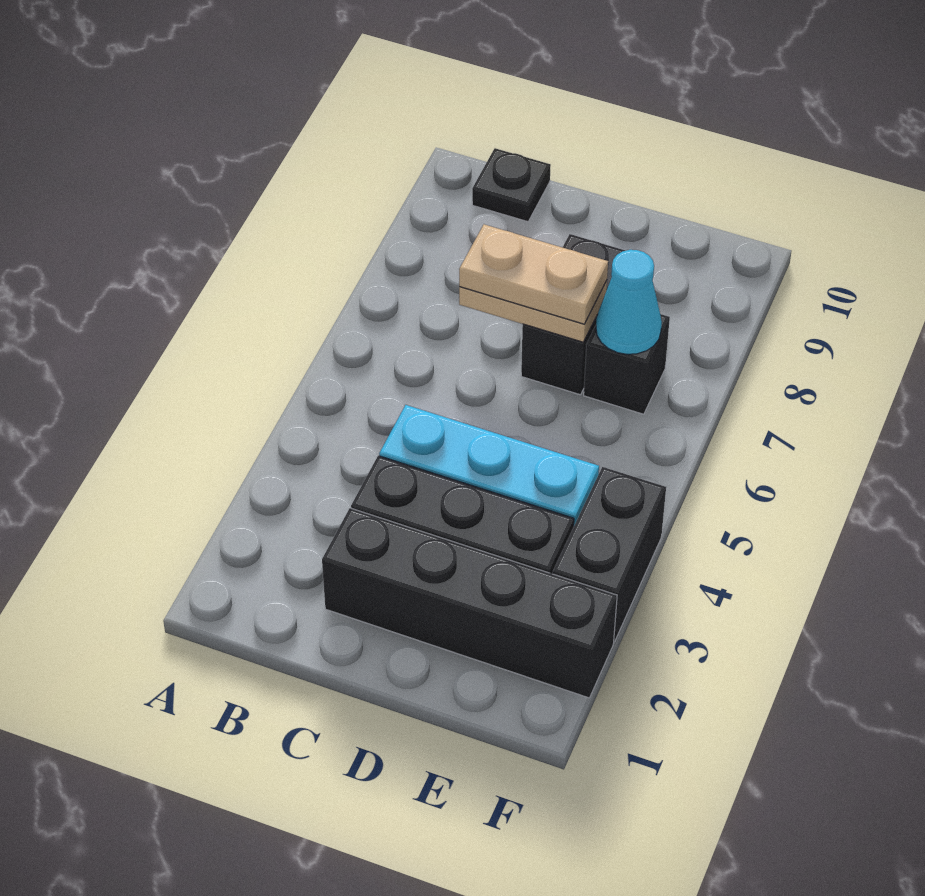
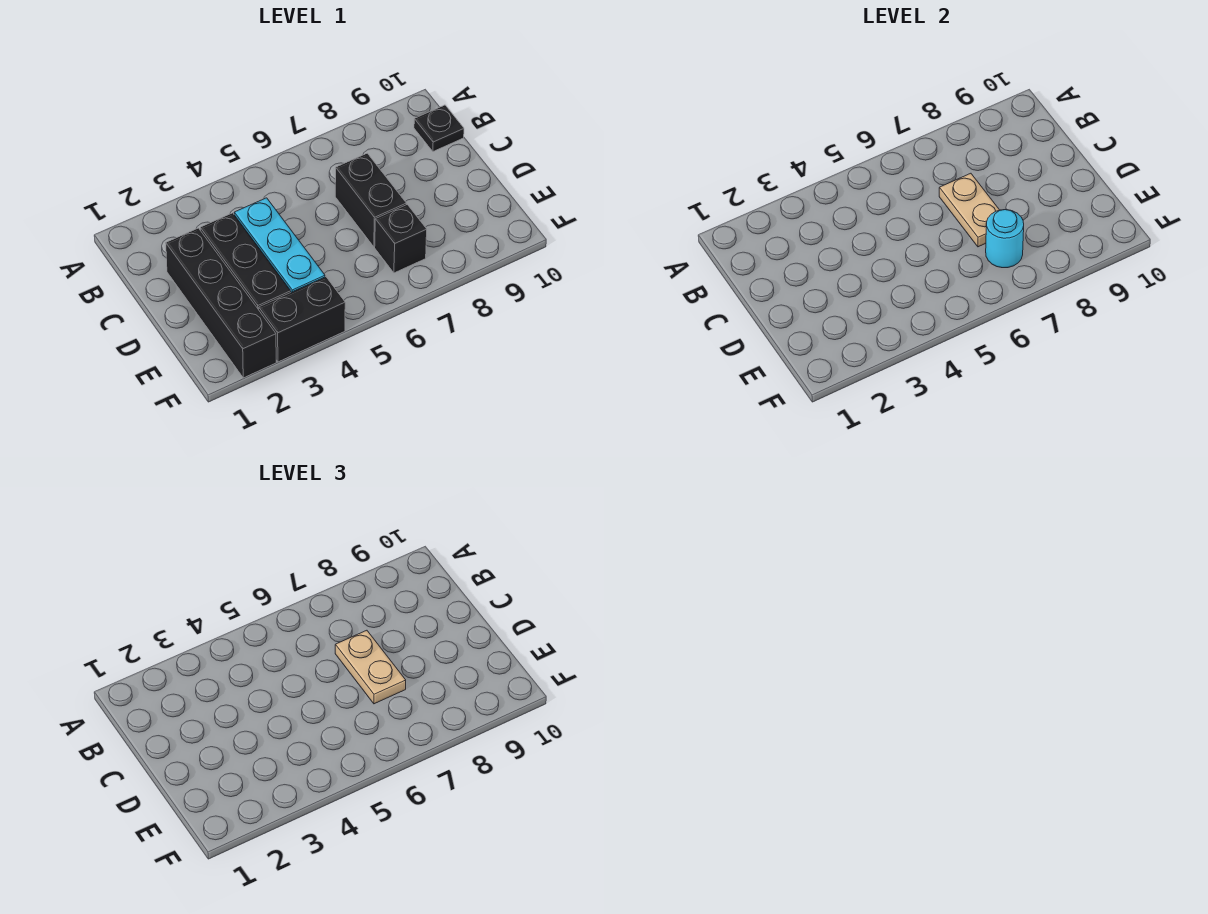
black 1x2 brick [521,234,626,395] -> black 1x2 brick turned to [335,153,406,247]
cyan 1x1 cone [596,250,662,354] -> cyan 1x1 round brick [986,210,1024,268]

